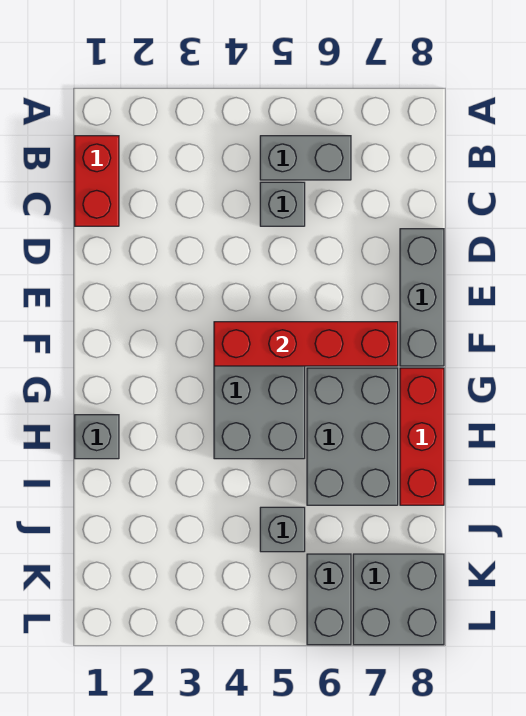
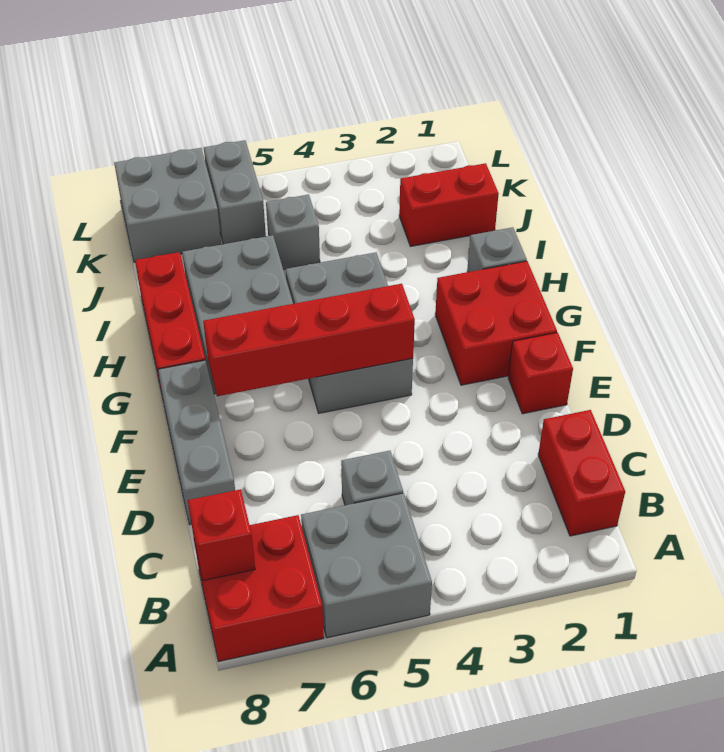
none -> red 2x2 brick [194,515,324,662]
grey 1x2 brick [260,136,351,180] -> grey 2x2 brick [301,493,432,638]
none -> red 1x1 brick [188,489,255,581]
none -> red 1x1 brick [508,333,573,414]
none -> red 2x2 brick [435,261,557,385]
none -> red 1x2 brick [399,163,499,246]

